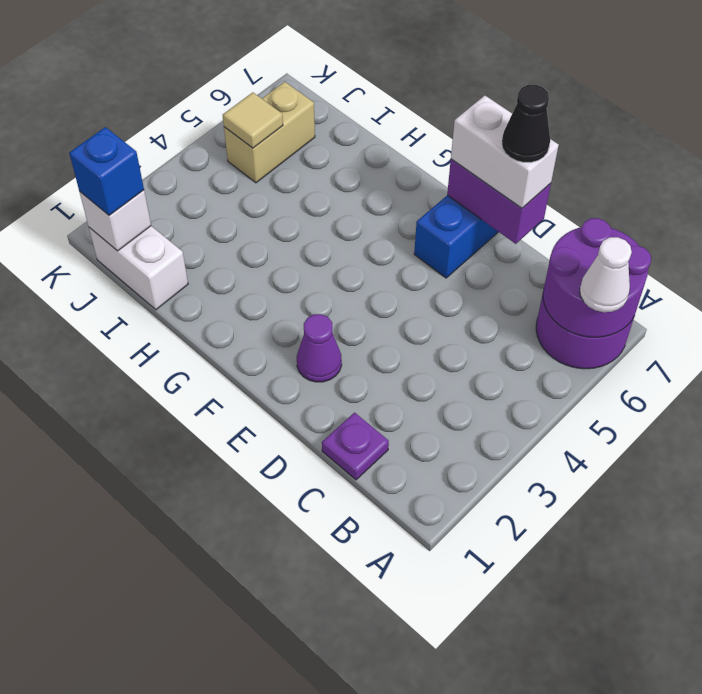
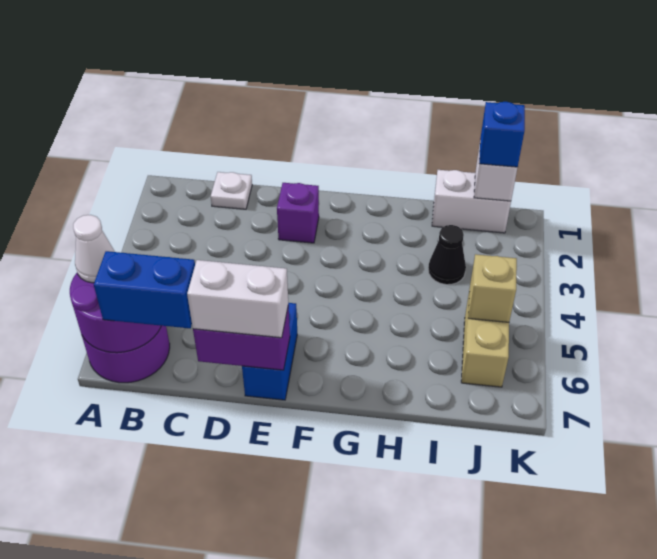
none -> blue 1x2 brick [94,251,195,328]
purple 1x1 plate [322,413,389,480] -> white 1x1 plate [211,172,252,209]
black 1x1 cone [502,85,550,162] -> black 1x1 cone moved to [428,225,466,285]
purple 1x1 cone [297,314,342,382] -> purple 1x1 brick [277,183,319,243]
tan 1x1 tile [223,92,283,148] -> tan 1x1 brick [468,254,517,322]

